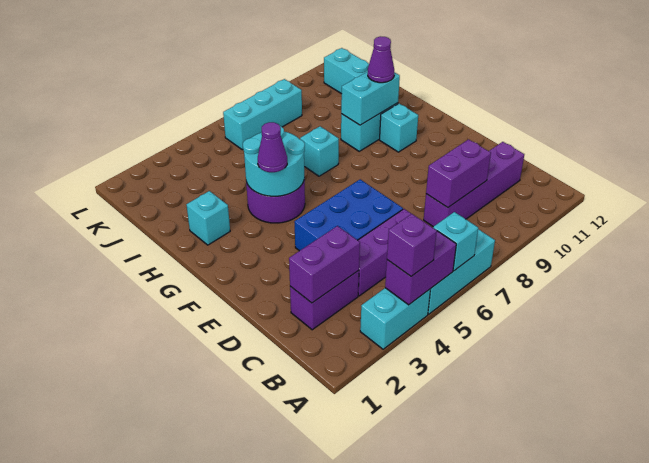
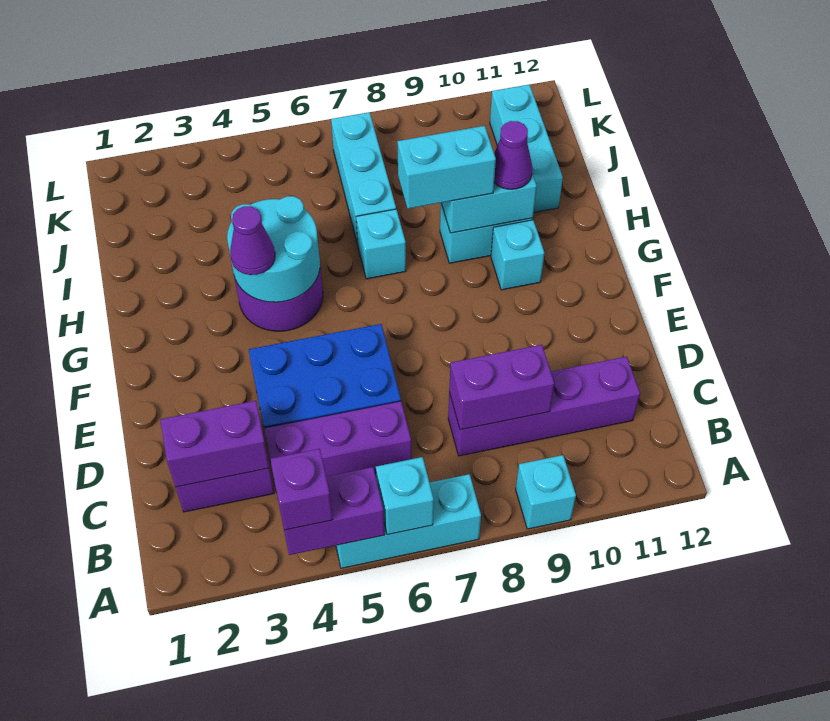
cyan 1x2 brick [360,288,430,349] -> cyan 1x2 brick moved to [397,126,496,209]
cyan 1x1 brick [187,191,230,245] -> cyan 1x1 brick moved to [516,455,576,529]
cyan 1x3 brick [223,79,302,150] -> cyan 1x3 brick turned to [331,112,396,245]

